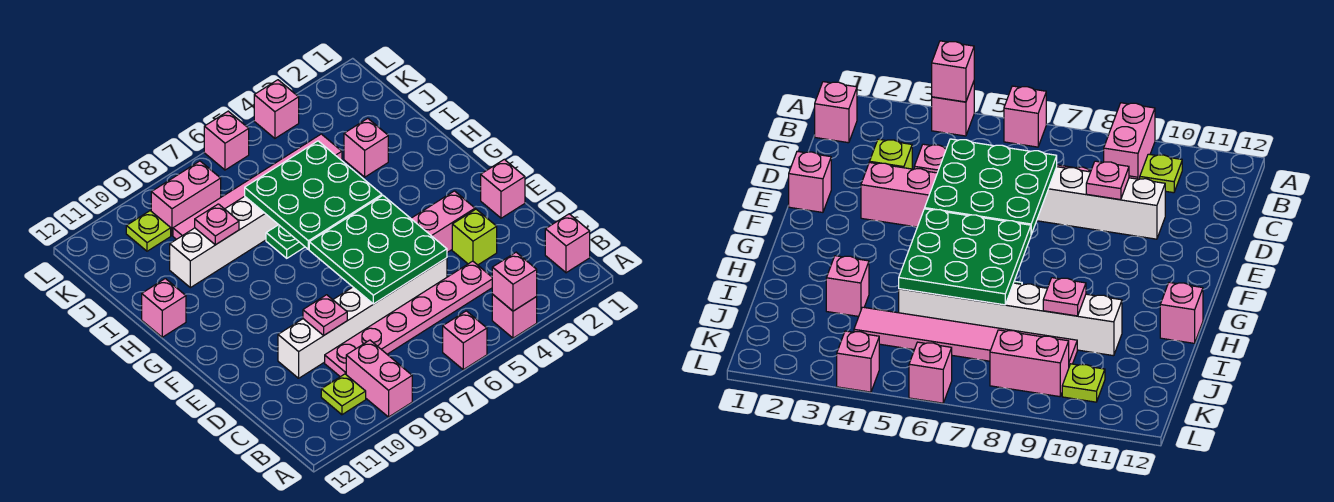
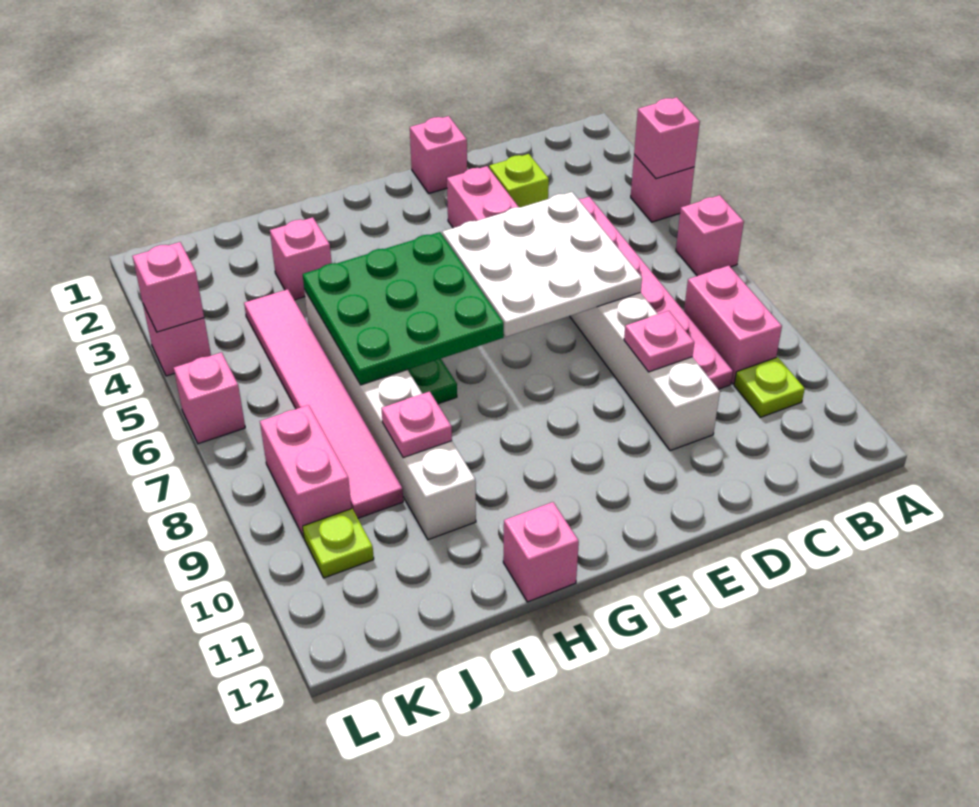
pink 1x2 brick [346,340,412,417] -> pink 1x2 brick turned to [684,266,782,384]
pink 1x1 brick [545,214,590,273] -> pink 1x1 brick moved to [133,242,204,332]
green 3x3 plate [309,196,447,304] -> white 3x3 plate [442,192,642,337]

